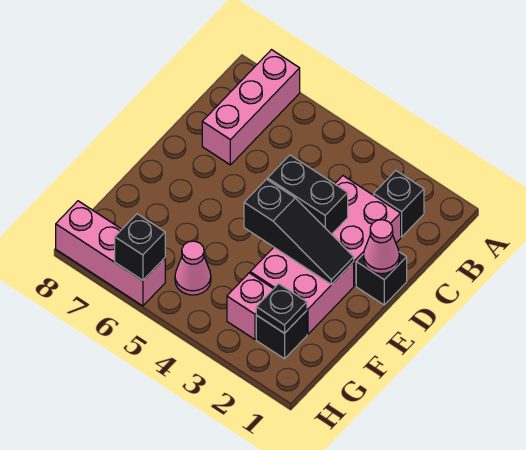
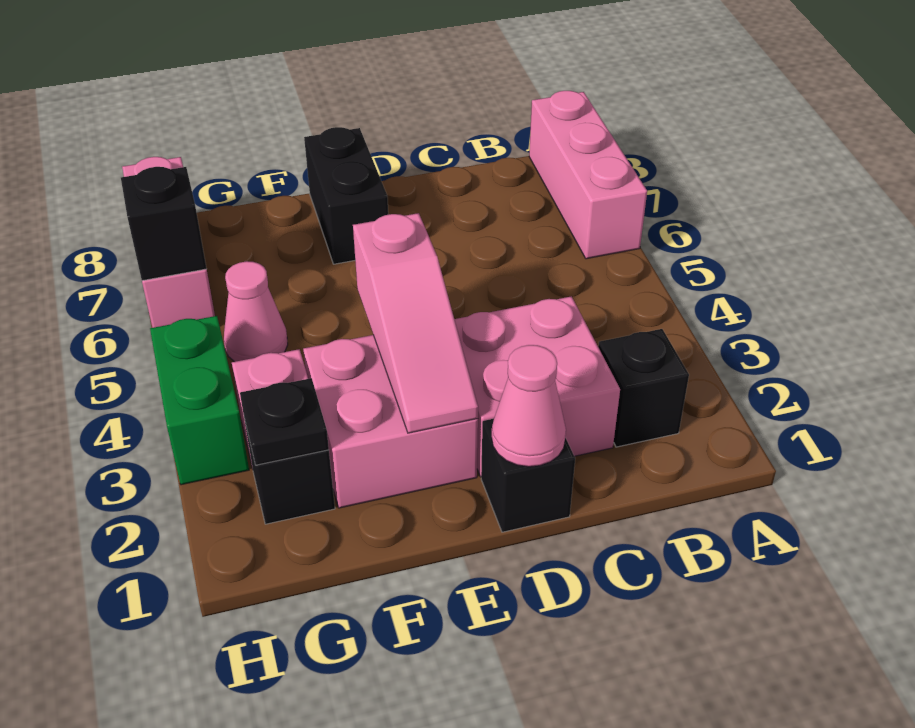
pink 1x3 brick [202,50,300,165] -> pink 1x3 brick turned to [529,91,647,259]
black 1x2 brick [268,155,348,234] -> black 1x2 brick moved to [304,127,388,264]
black 1x3 slope [244,179,354,285] -> pink 1x3 slope [353,213,478,433]
none -> green 1x2 brick [150,316,249,485]

